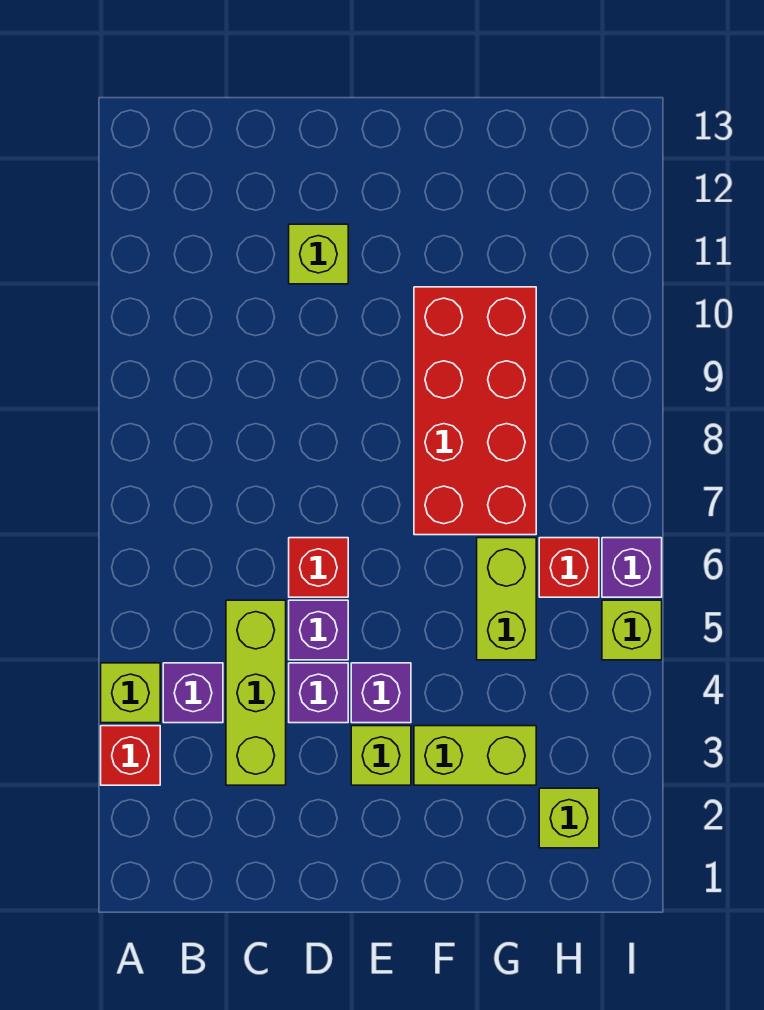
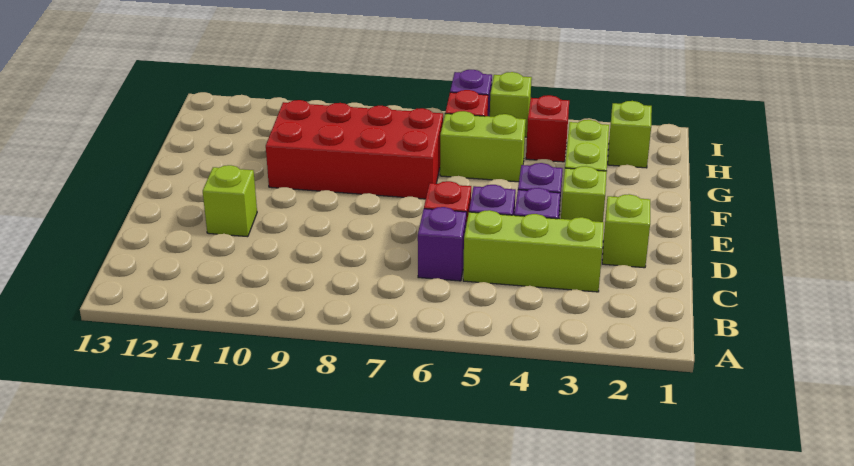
red 1x1 brick [101,726,160,785] -> red 1x1 brick moved to [526,95,569,162]
lime 1x1 brick [101,663,160,723] -> lime 1x1 brick moved to [602,194,650,268]
purple 1x1 brick [163,663,223,723] -> purple 1x1 brick moved to [418,207,467,281]

